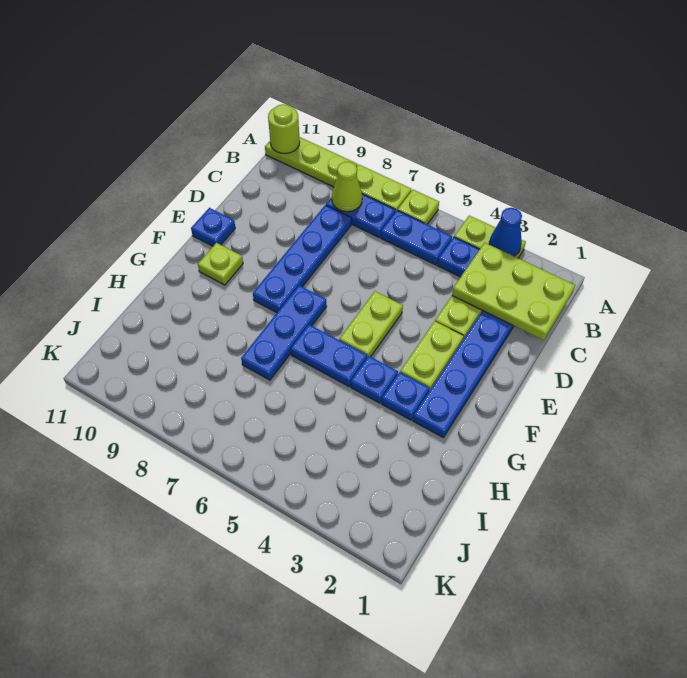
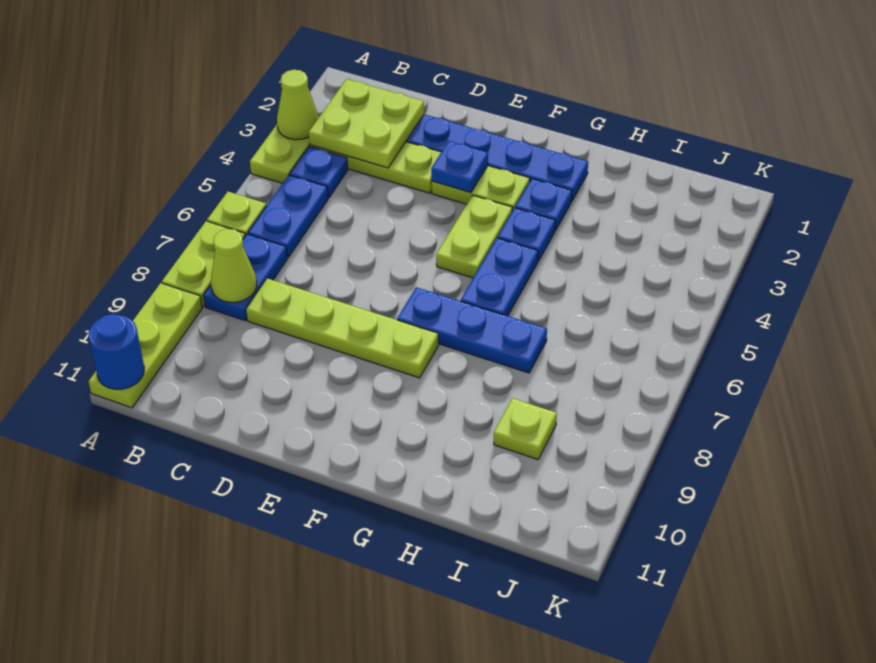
blue 1x1 cone [489,208,522,256] -> lime 1x1 cone [277,70,319,140]
lime 1x1 round brick [268,104,300,154] -> blue 1x1 round brick [88,314,144,389]
lime 2x3 plate [452,243,575,340] -> lime 2x2 plate [309,79,424,168]
blue 1x4 plate [253,205,351,313] -> lime 1x4 plate [246,278,439,378]
lime 1x2 plate [339,291,403,357] -> lime 1x2 plate turned to [436,195,513,278]
blue 1x1 plate [191,208,235,246] -> blue 1x1 plate moved to [431,141,488,193]
lime 1x1 plate [198,243,243,285] -> lime 1x1 plate moved to [494,398,557,460]

